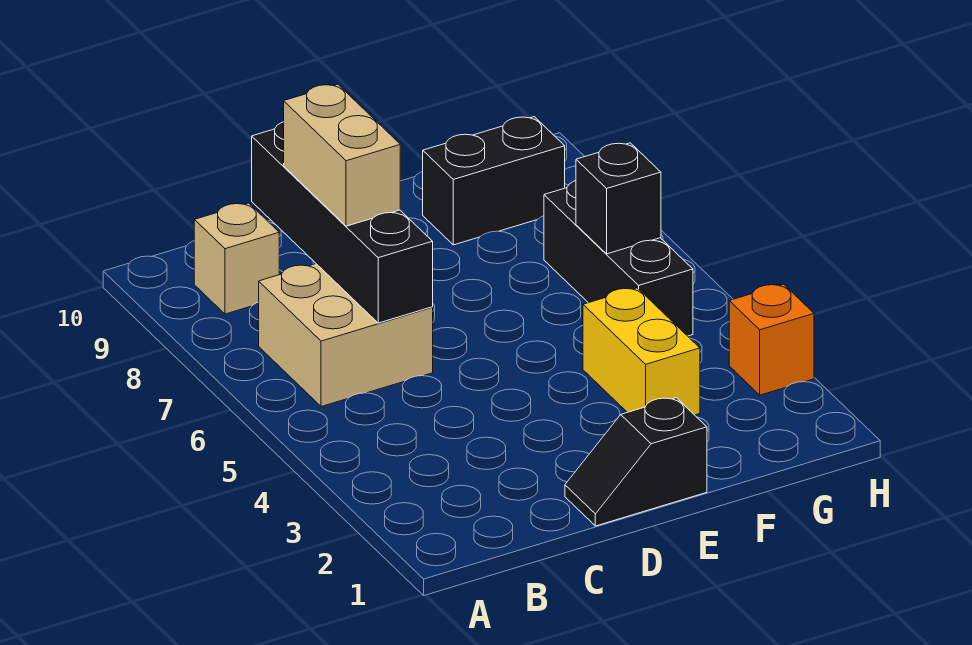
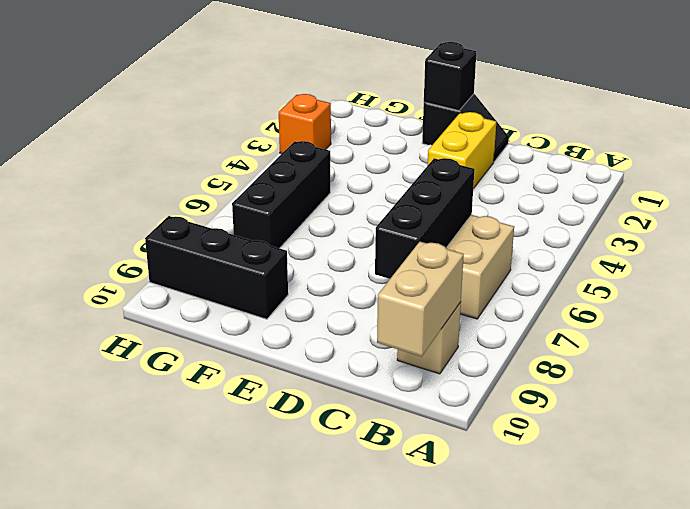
black 1x4 brick [252,122,433,323] -> black 1x3 brick [375,158,474,279]
tan 1x2 brick [284,84,400,226] -> tan 1x2 brick moved to [377,242,464,357]
yellow 1x2 brick [583,288,700,415] -> yellow 1x2 brick moved to [427,112,496,189]
black 1x2 brick [423,117,565,245] -> black 1x3 brick [145,216,288,319]
black 1x1 brick [576,143,661,254] -> black 1x1 brick moved to [424,42,476,111]

